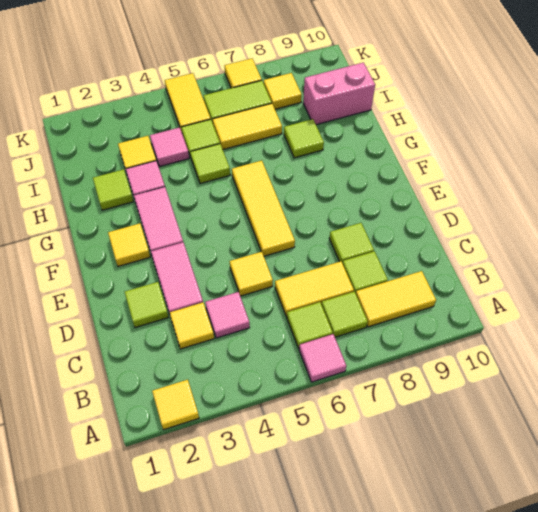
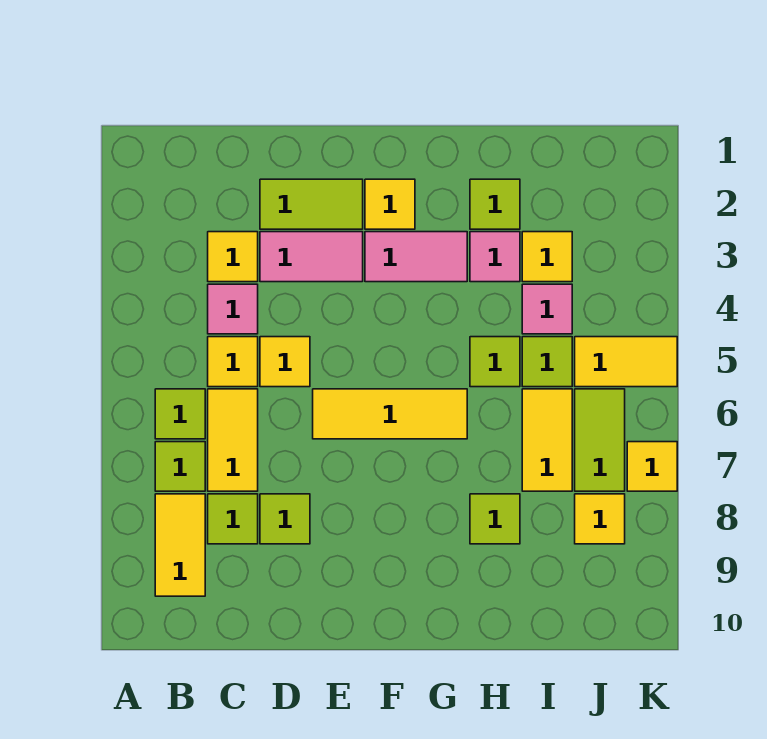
yellow 1x1 tile [152,380,199,430] -> yellow 1x1 tile moved to [208,337,258,387]
pink 1x1 tile [299,334,346,382] -> none
lime 1x1 tile [125,282,168,328] -> lime 1x2 tile [260,179,363,229]
pink 1x2 brick [303,63,375,125] -> none

